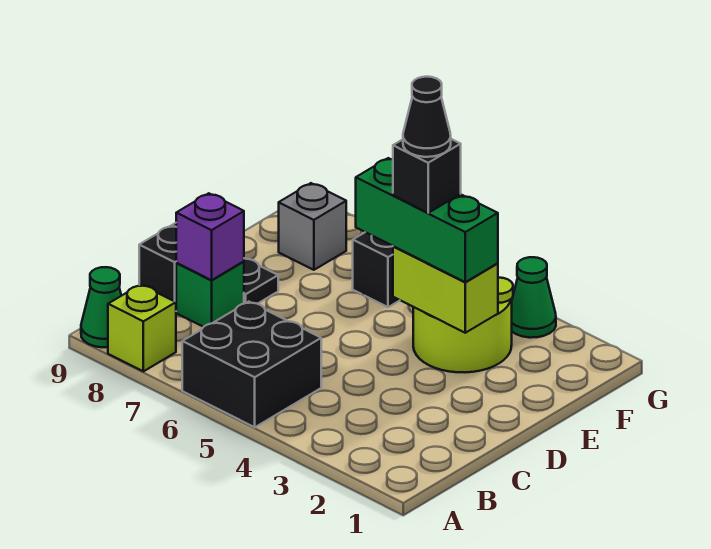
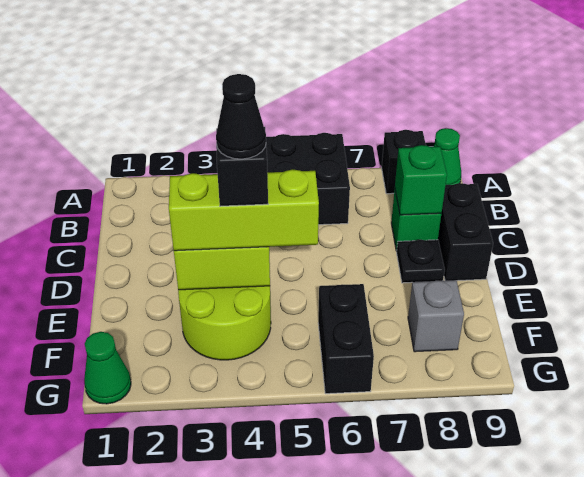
lime 1x1 brick [108,285,176,371] -> black 1x1 brick [382,130,426,194]
purple 1x1 brick [176,193,244,280] -> green 1x1 brick [395,145,447,215]
green 1x3 brick [356,158,498,282] -> lime 1x3 brick [169,169,319,251]
green 1x1 cone [512,257,556,338] -> green 1x1 cone moved to [84,332,131,404]

